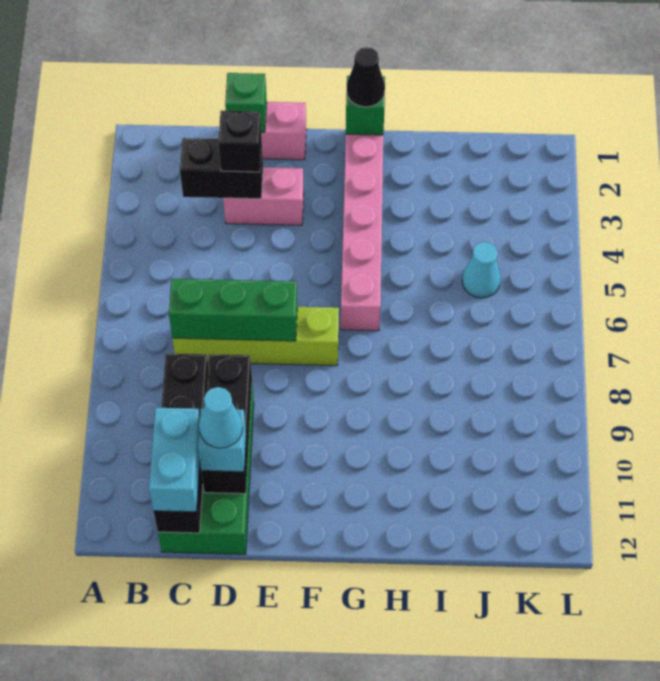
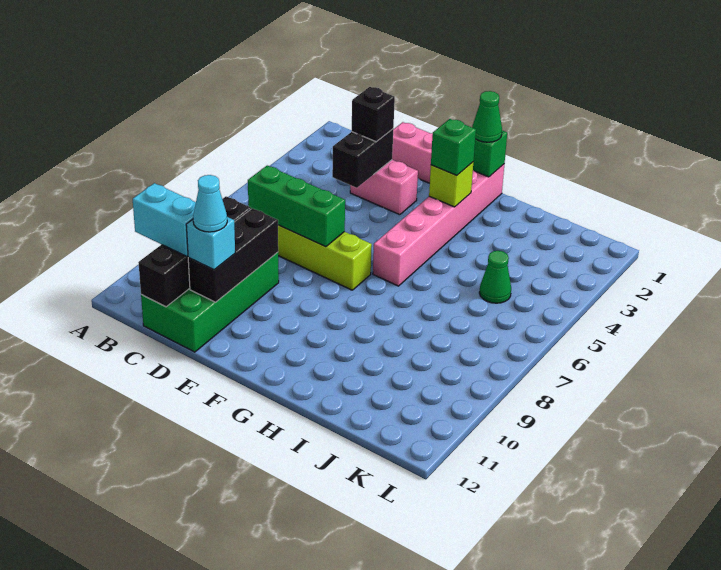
black 1x2 brick [180,138,263,199] -> black 1x2 brick turned to [332,129,393,188]
cyan 1x2 brick [149,408,200,512] -> cyan 1x2 brick turned to [133,183,196,256]
green 1x1 brick [225,73,267,132] -> green 1x1 brick moved to [431,119,476,176]
black 1x1 cone [347,47,385,107] -> green 1x1 cone [472,91,502,142]
none -> lime 1x1 brick [429,162,473,207]
cyan 1x1 cone [462,242,501,298] -> green 1x1 cone [479,251,511,303]

